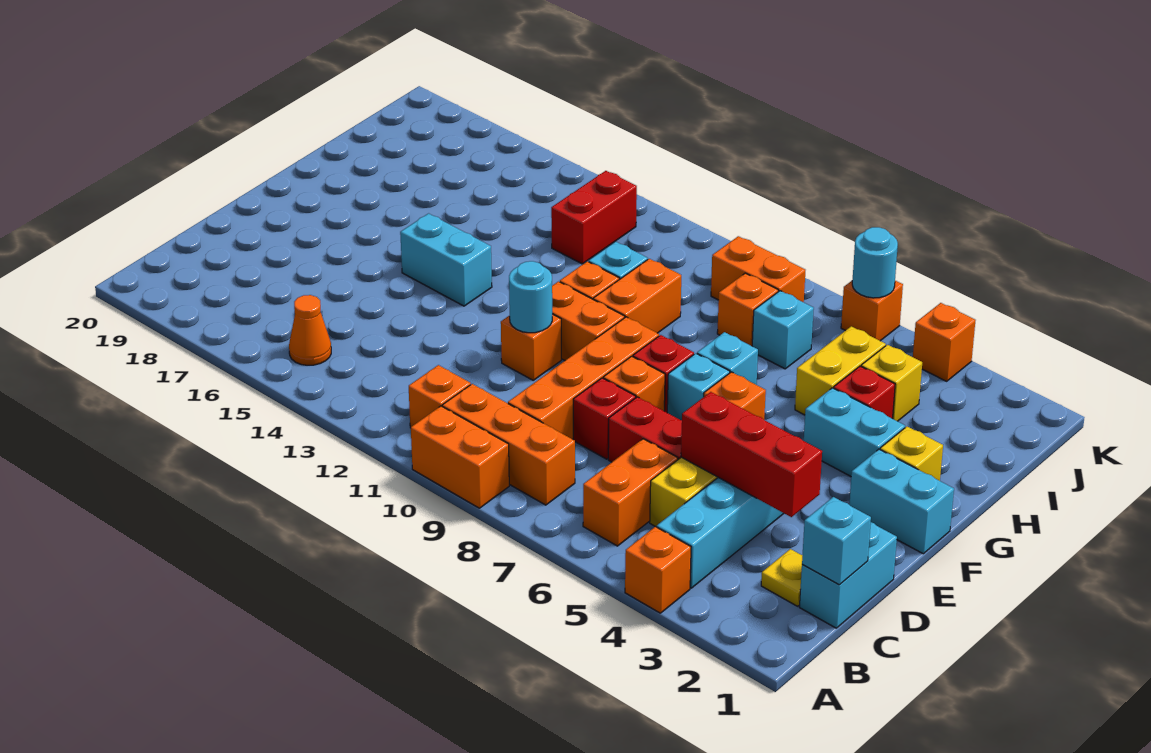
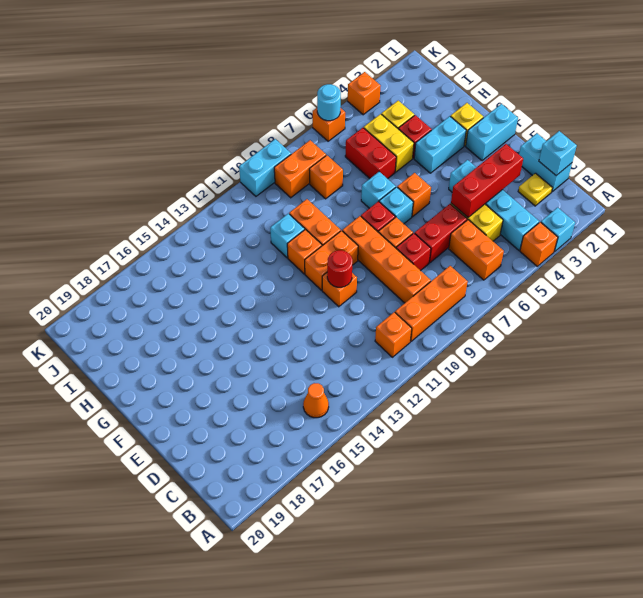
orange 1x2 brick [411,406,509,508] -> none
cyan 1x1 round brick [509,261,552,333] -> red 1x1 round brick [327,250,353,287]
cyan 1x2 brick [400,213,492,306] -> cyan 1x2 brick moved to [239,139,291,196]
cyan 1x1 brick [752,291,814,369] -> cyan 1x1 brick moved to [541,208,575,252]
red 1x2 brick [551,171,637,264] -> red 1x2 brick moved to [345,128,396,179]

